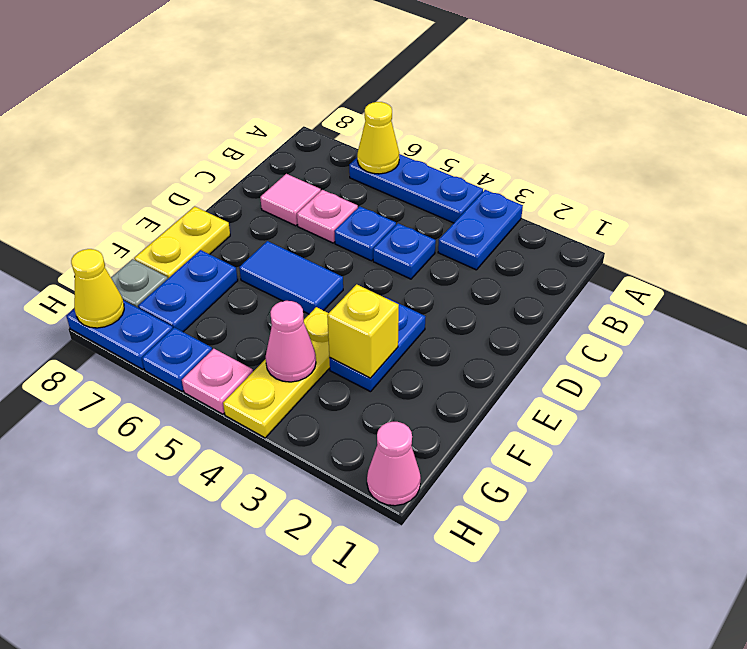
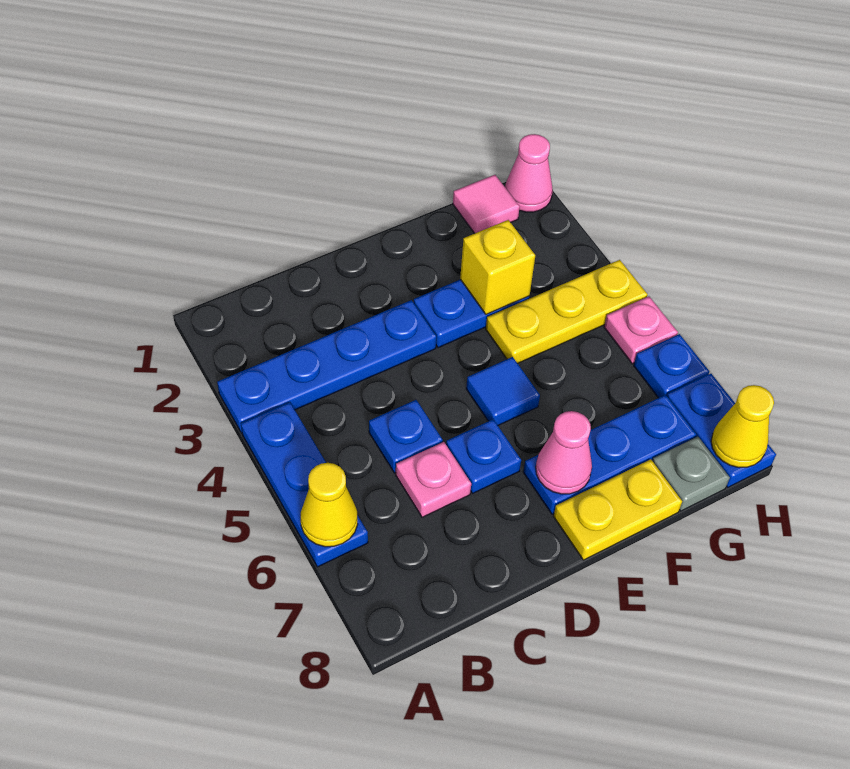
blue 1x2 plate [438,190,523,270] -> blue 1x4 plate [217,300,436,433]
blue 1x1 plate [373,223,436,279] -> blue 1x1 plate moved to [446,419,521,493]
pink 1x1 tile [260,174,321,226] -> pink 1x1 tile moved to [453,175,520,233]
blue 1x2 tile [239,241,343,314] -> blue 1x1 tile [466,357,540,425]
blue 1x2 plate [138,250,238,332] -> blue 1x3 plate [523,395,696,514]
pink 1x1 cone [266,301,316,382] -> pink 1x1 cone moved to [536,411,592,494]

